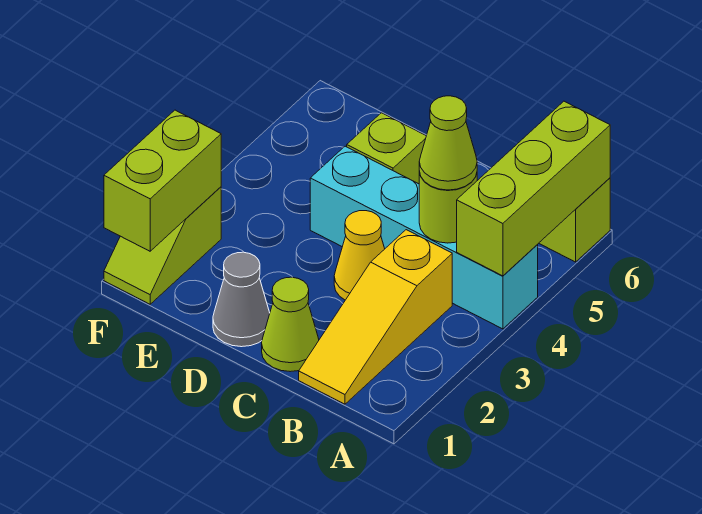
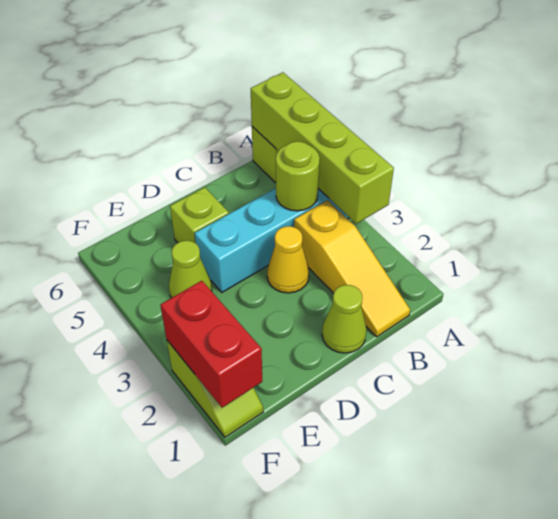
lime 1x3 brick [457,101,610,276] -> lime 1x4 brick [251,72,394,224]
lime 1x1 cone [419,96,477,190] -> lime 1x1 cone moved to [169,241,212,298]
grey 1x1 cone [213,252,270,347] -> none
lime 1x2 brick [104,110,221,251] -> red 1x2 brick [160,281,262,408]

